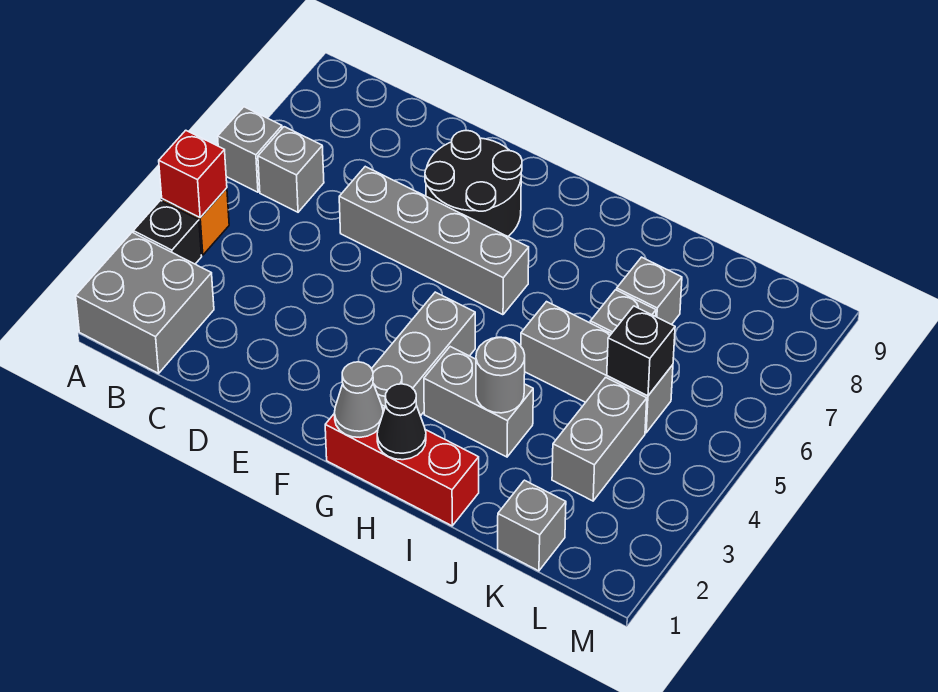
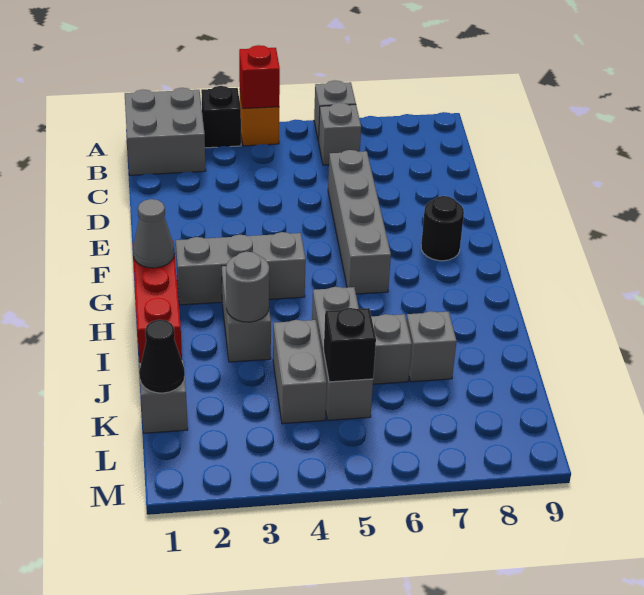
black 2x2 round brick [425,131,522,236] -> black 1x1 round brick [421,196,464,261]
black 1x1 cone [377,384,426,460] -> black 1x1 cone moved to [140,320,185,393]
grey 1x2 brick [552,377,647,501] -> grey 1x2 brick turned to [273,320,327,424]

